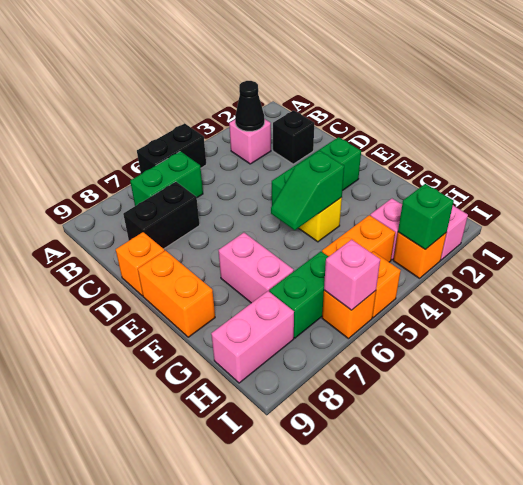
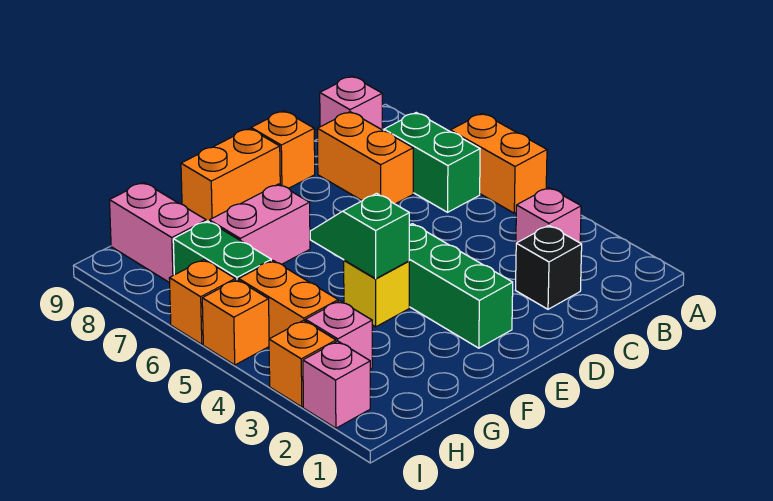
black 1x2 brick [137,123,206,174] -> orange 1x2 brick [450,113,547,213]
black 1x1 cone [235,81,265,131] -> none
black 1x2 brick [123,182,199,249] -> orange 1x2 brick [317,112,413,204]
green 1x1 brick [398,184,454,250] -> none
pink 1x1 brick [324,240,380,310] -> pink 1x1 brick moved to [320,76,382,130]

